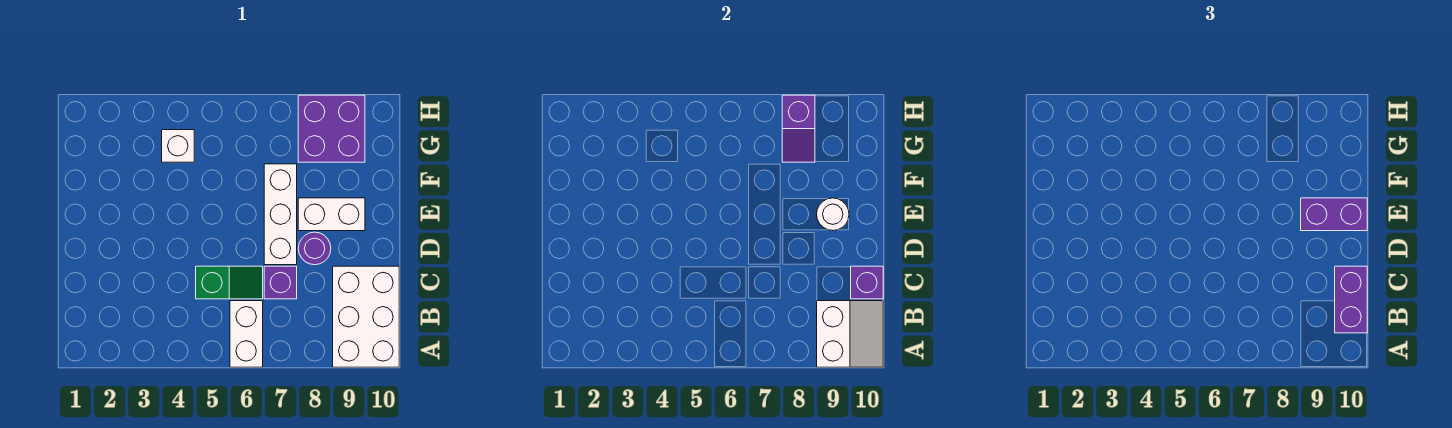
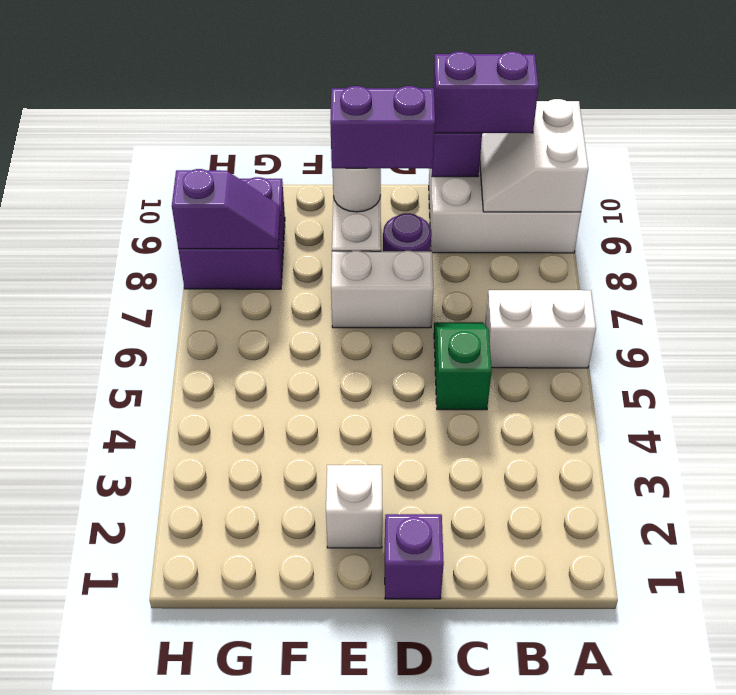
white 2x2 slope [817,301,883,367] -> white 2x2 slope turned to [480,99,588,212]
purple 1x1 brick [264,266,297,299] -> purple 1x1 brick moved to [385,514,444,599]
white 1x3 brick [264,164,297,265] -> white 1x2 brick [331,251,433,328]
purple 1x2 brick [1301,198,1367,231] -> purple 1x2 brick turned to [330,86,435,169]
white 1x1 brick [162,130,194,162] -> white 1x1 brick moved to [326,465,382,548]

